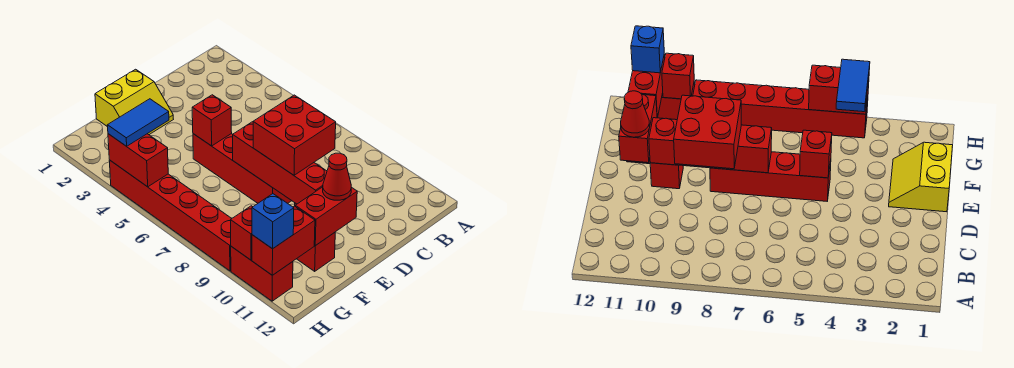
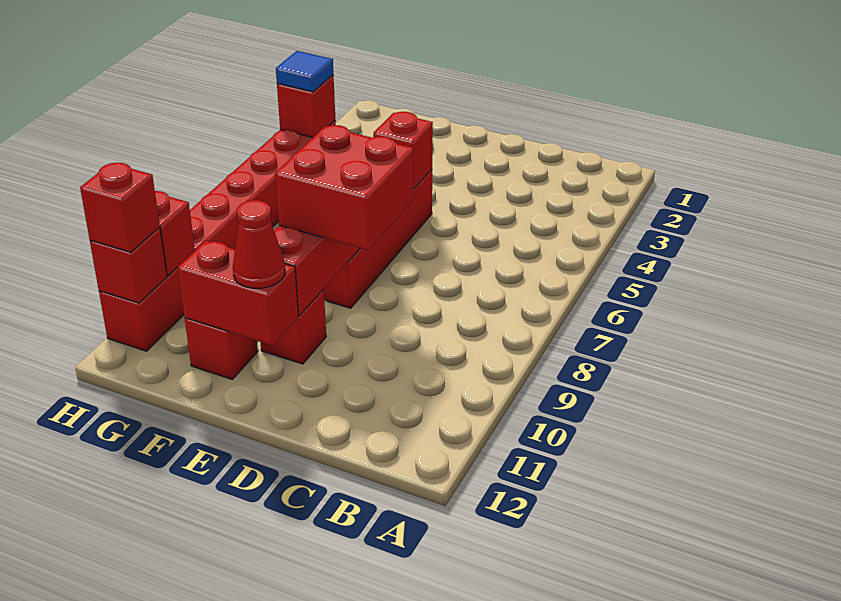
yellow 2x2 slope [95,69,173,135] -> none
blue 1x2 tile [108,99,169,146] -> blue 1x1 tile [276,51,333,92]
red 1x2 brick [252,206,315,275] -> red 1x1 brick [90,227,167,303]
red 1x2 brick [108,134,168,187] -> red 1x1 brick [277,75,335,137]
blue 1x1 brick [252,194,294,249] -> red 1x1 brick [80,163,160,252]

